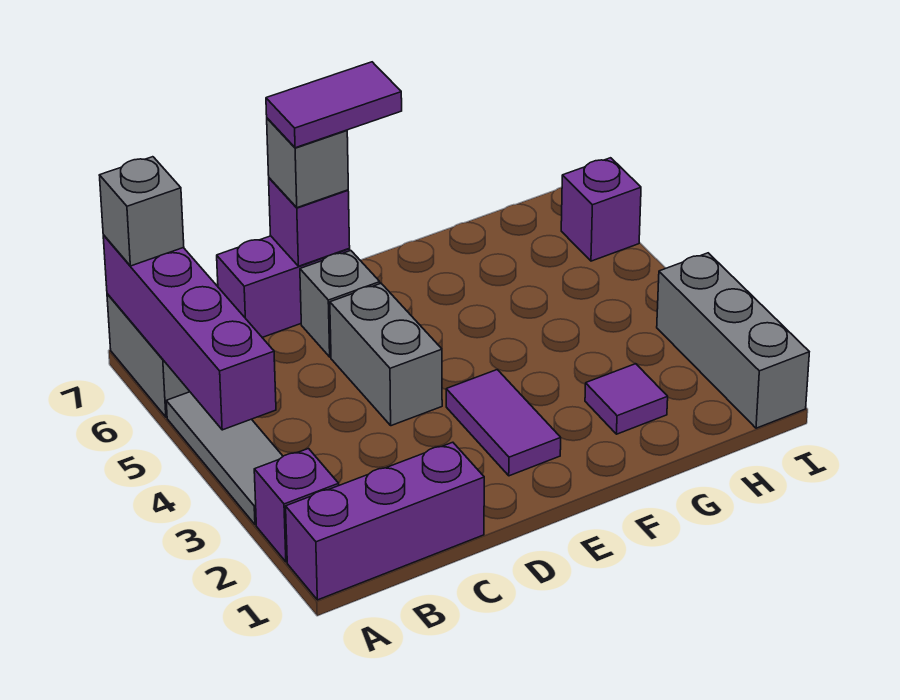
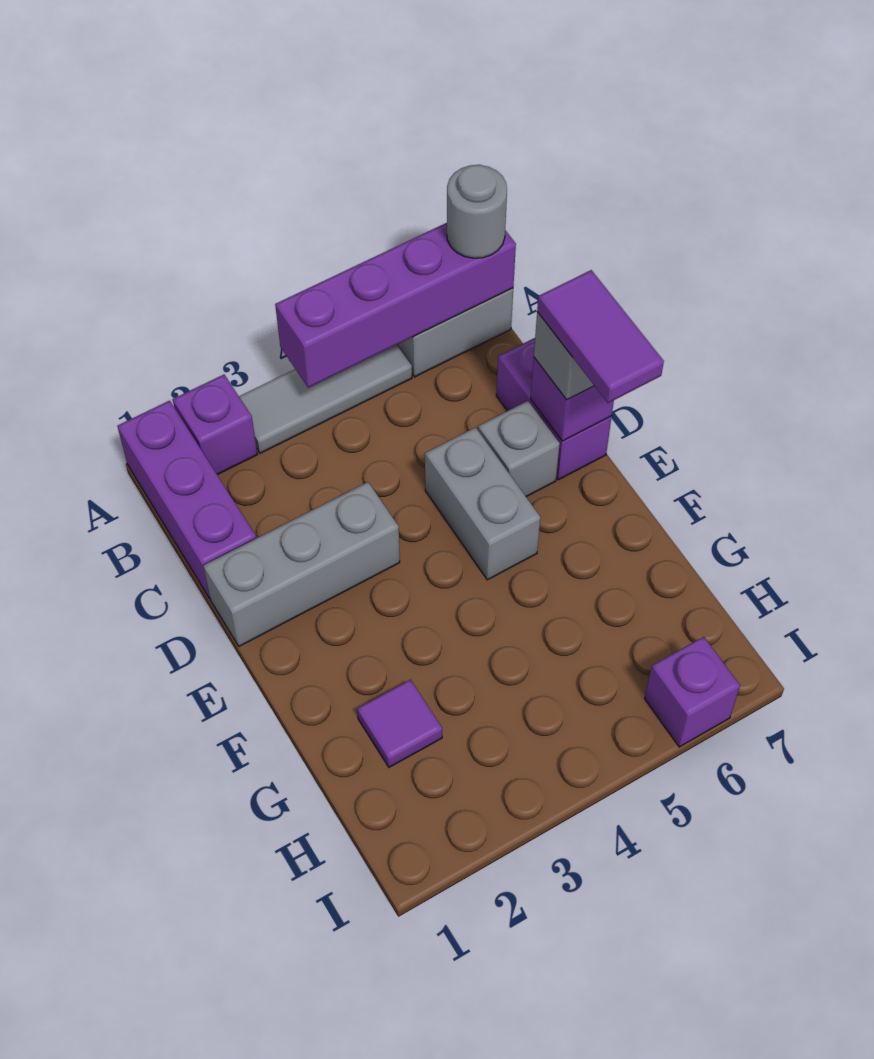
grey 1x1 brick [99,157,184,266] -> grey 1x1 round brick [447,165,507,258]
grey 1x2 brick [330,284,442,426] -> grey 1x2 brick turned to [425,427,540,580]
purple 1x2 tile [446,370,561,476] -> none
grey 1x3 brick [657,253,809,428] -> grey 1x3 brick moved to [203,482,400,646]

